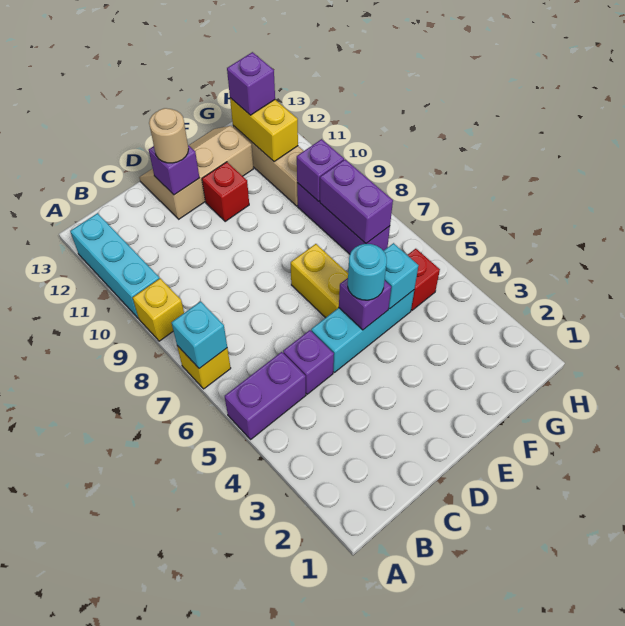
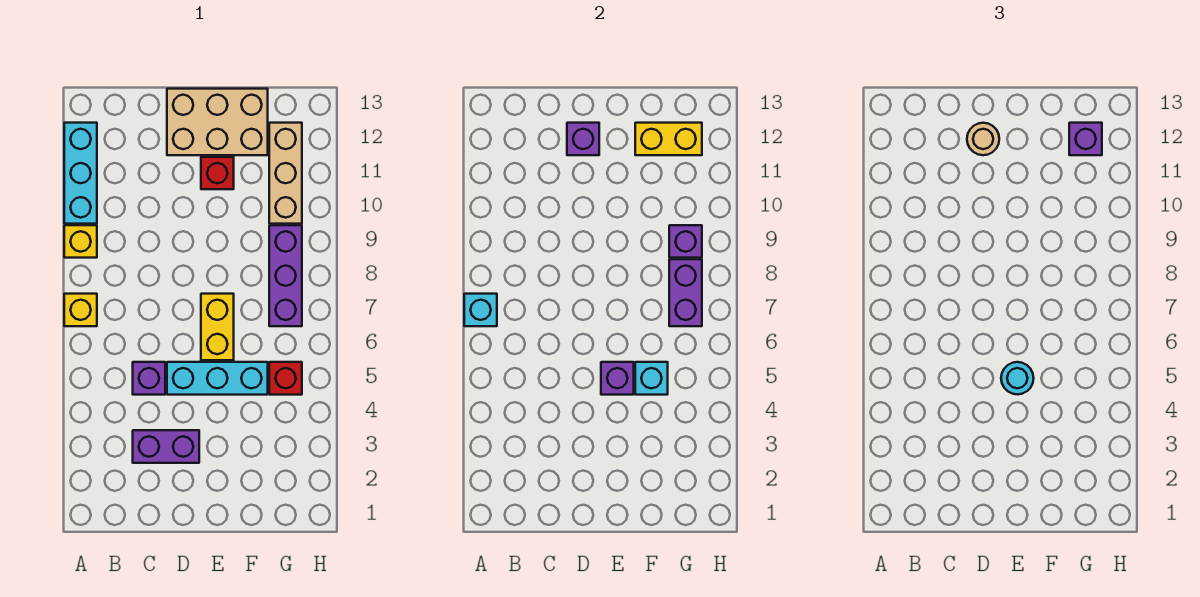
purple 1x2 brick [225,352,306,439] -> purple 1x2 brick moved to [133,430,199,463]
tan 2x3 slope [139,126,254,219] -> tan 2x3 brick [167,89,268,155]
yellow 1x2 brick [230,98,298,162] -> yellow 1x2 brick turned to [635,123,702,155]

